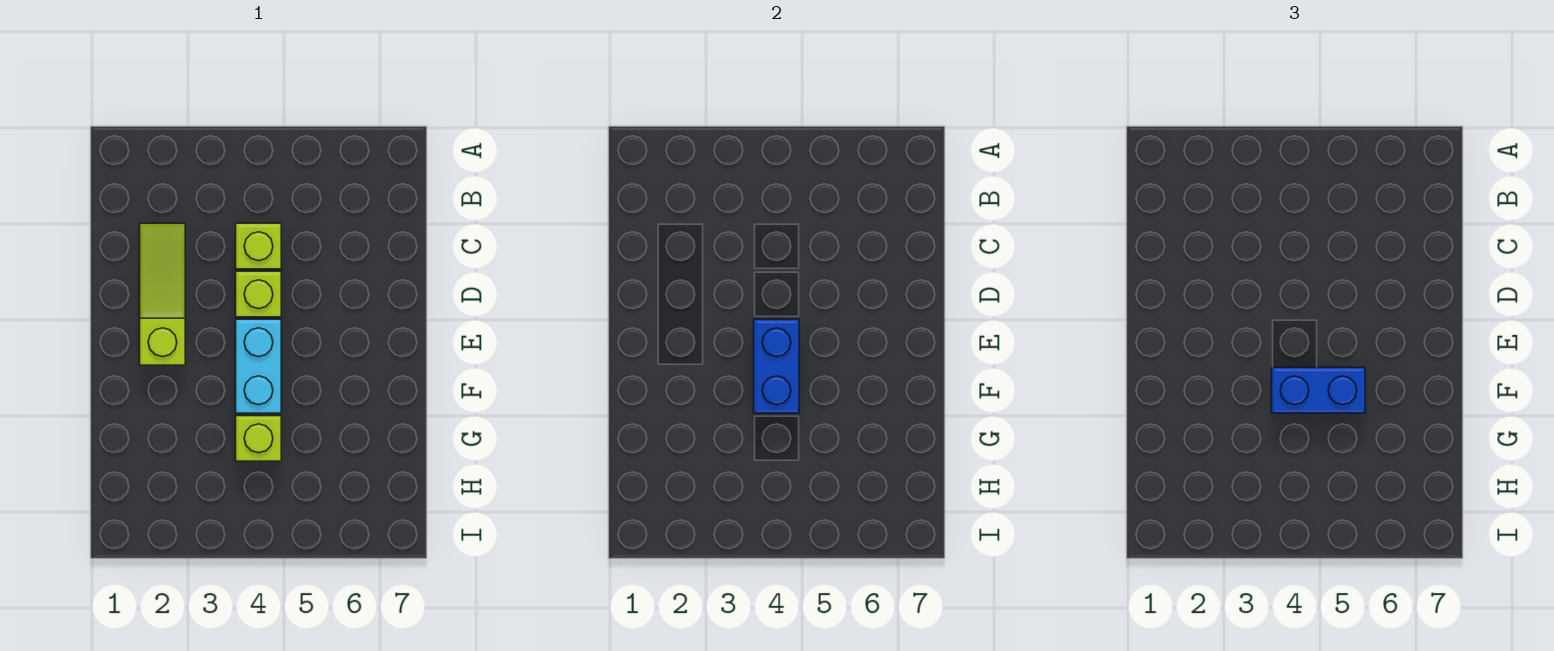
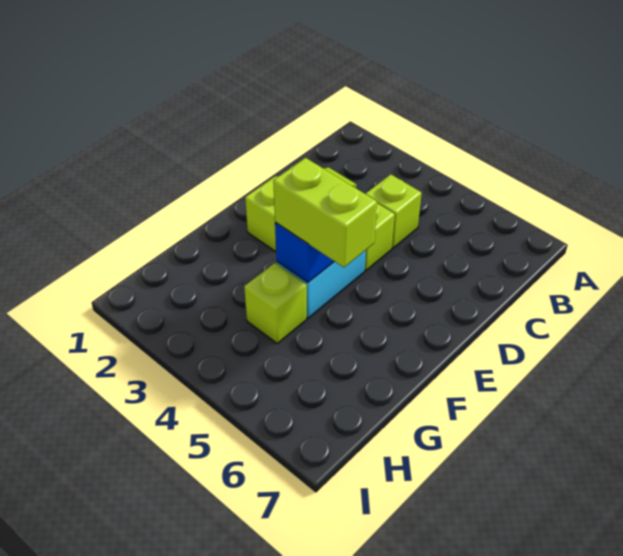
blue 1x2 brick [1272,367,1365,413] -> lime 1x2 brick [273,158,377,267]

